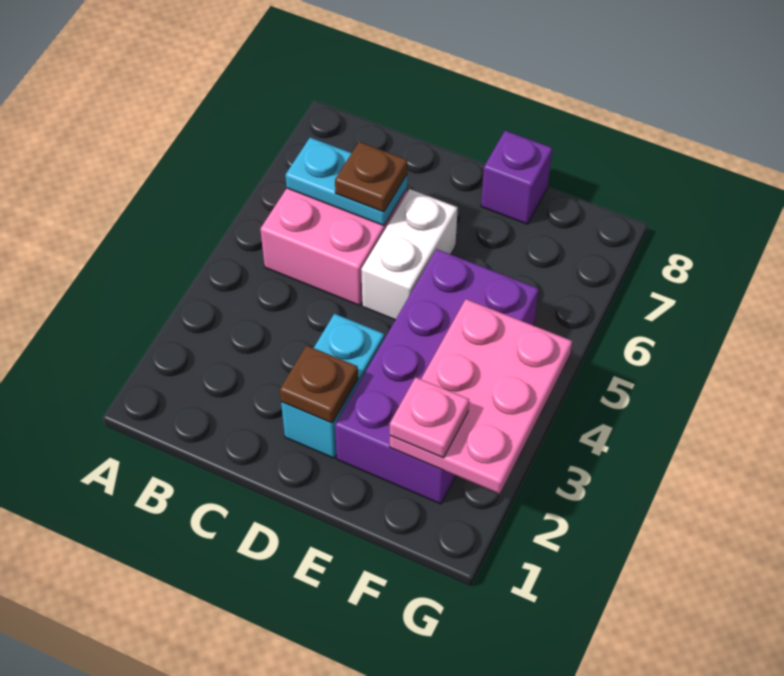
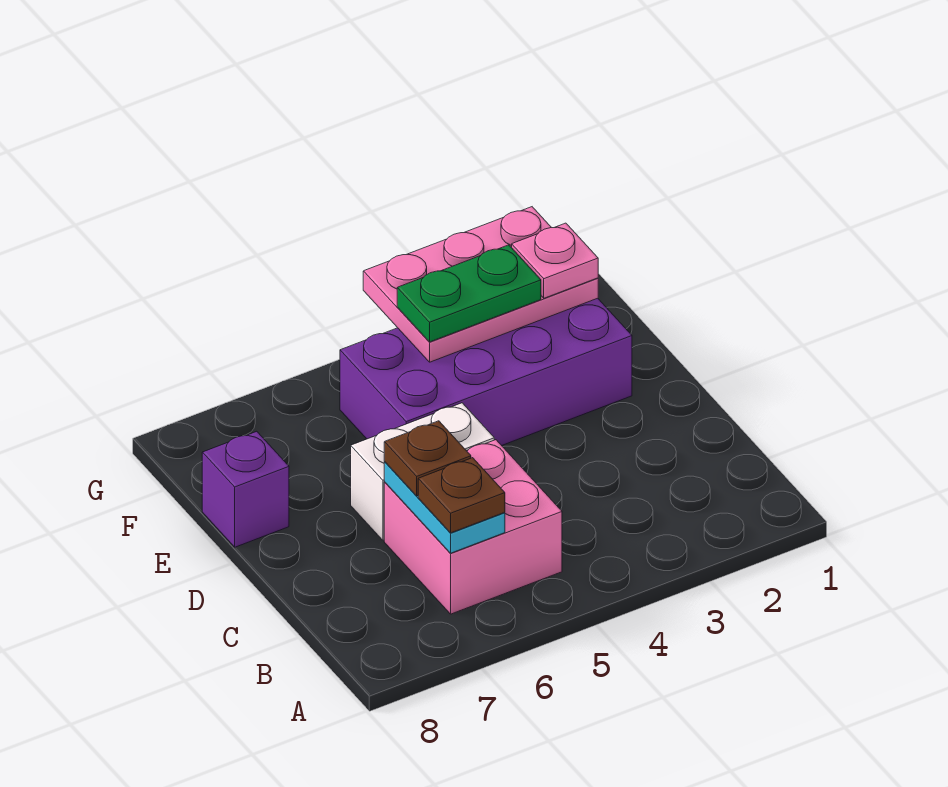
cyan 1x2 brick [281,314,384,458] -> none
brown 1x1 plate [280,345,358,423] -> brown 1x1 plate moved to [418,458,505,533]
none -> green 1x2 plate [397,245,541,342]

